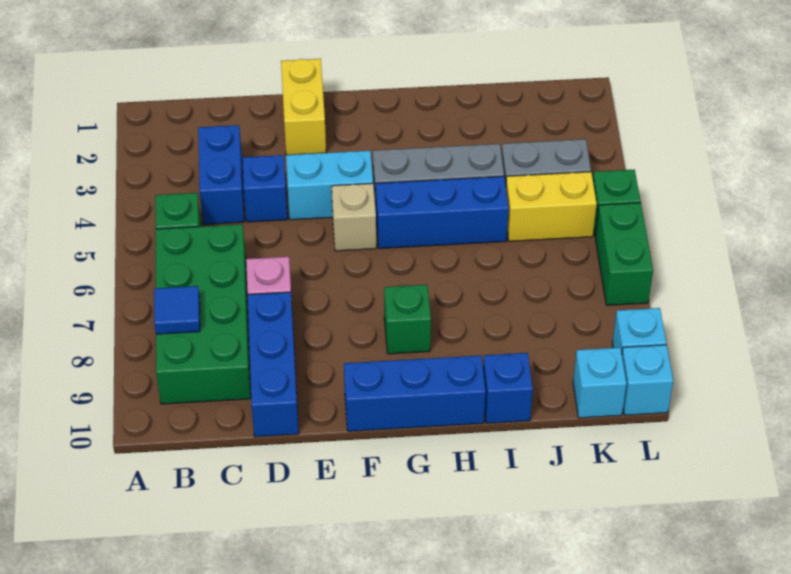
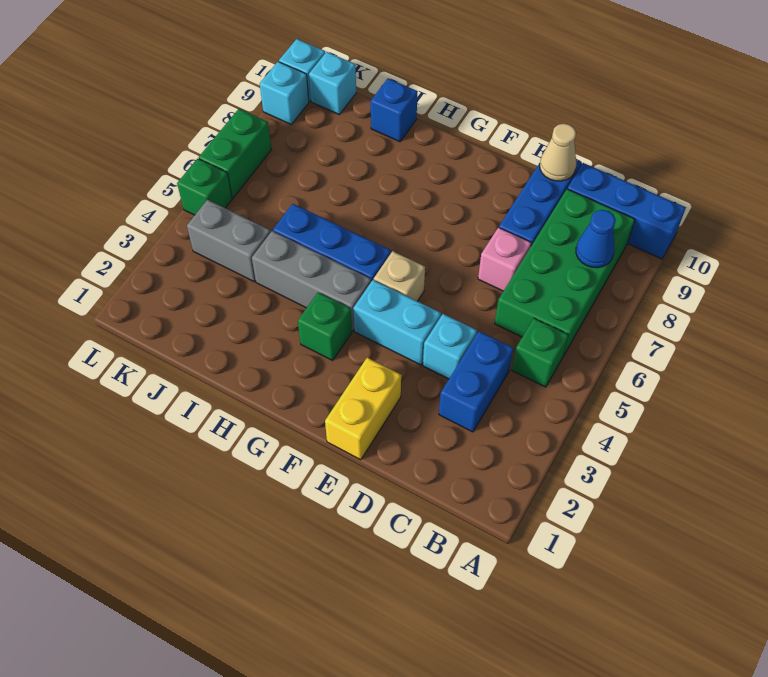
blue 1x1 tile [154,286,200,334] -> blue 1x1 cone [576,210,616,268]
blue 1x1 brick [243,155,287,222] -> cyan 1x1 brick [423,314,477,379]
none -> tan 1x1 cone [540,124,576,181]
blue 1x3 brick [344,355,486,431] -> blue 1x3 brick moved to [567,163,686,259]
green 1x1 brick [384,285,431,354] -> green 1x1 brick moved to [298,292,352,360]
yellow 1x2 brick [506,172,597,241] -> none

